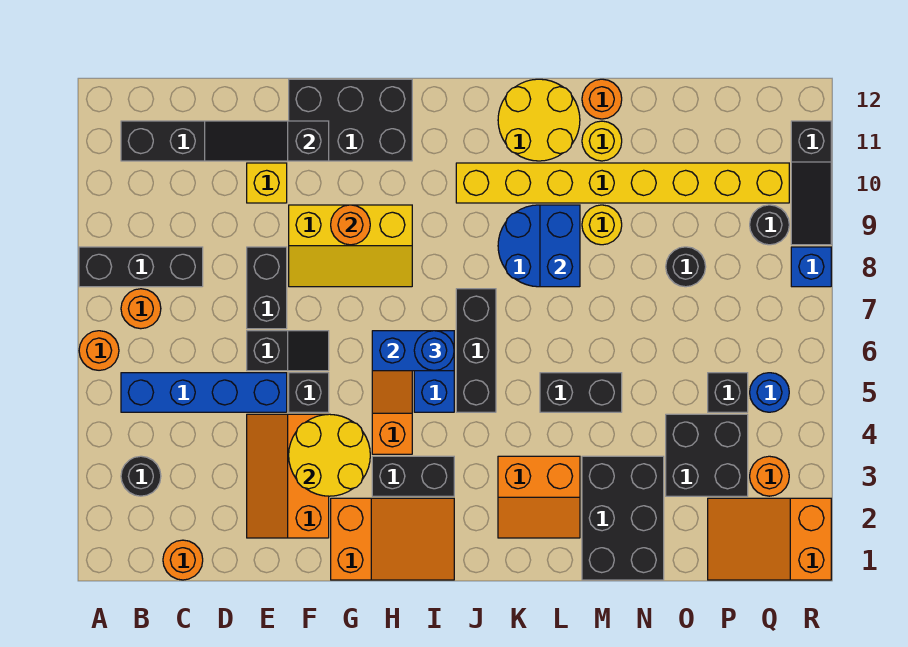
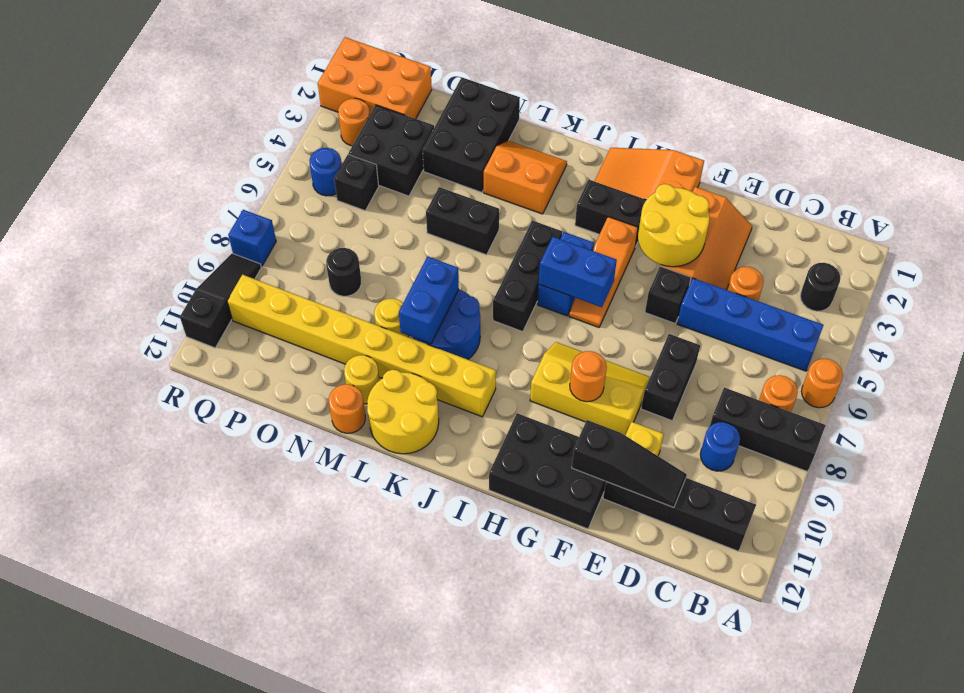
orange 1x1 round brick [163,540,203,580] -> orange 1x1 round brick moved to [728,267,763,301]
black 1x2 slope [247,331,329,371] -> none
blue 1x1 round brick [414,331,454,371] -> blue 1x1 round brick moved to [700,422,740,471]
orange 2x3 slope [708,498,831,580] -> orange 2x3 brick [318,37,432,119]
black 1x1 round brick [750,205,789,245] -> none

